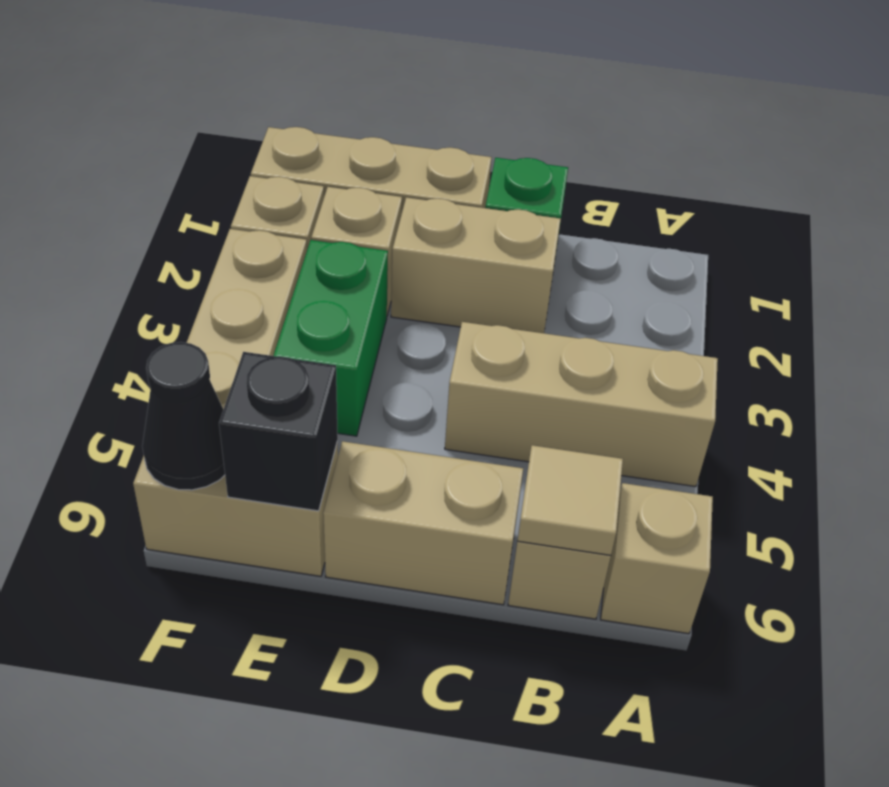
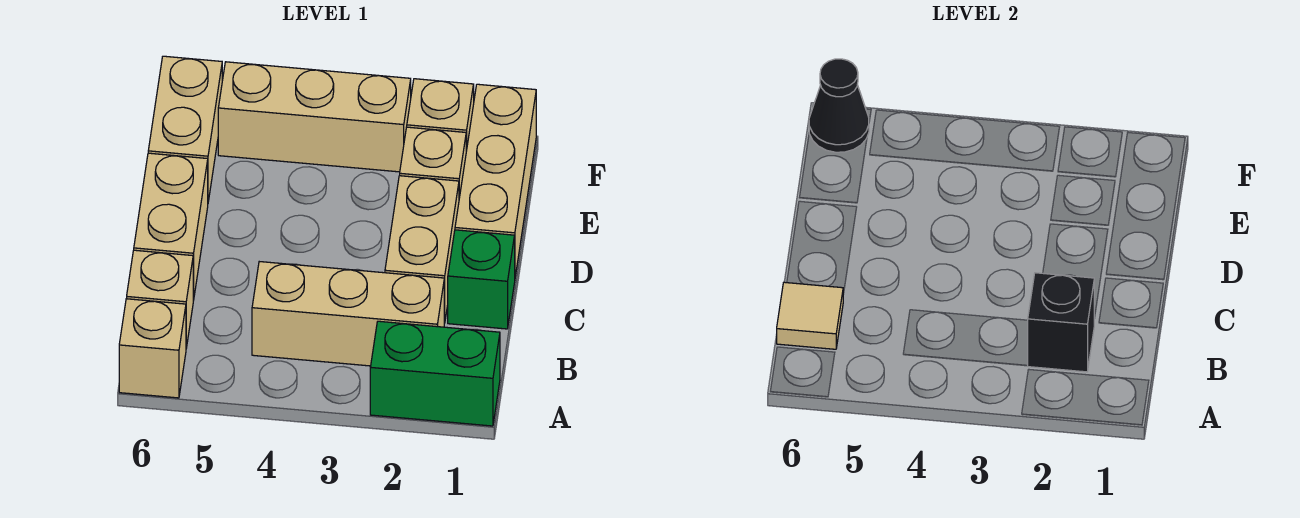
tan 1x3 brick [445,322,718,487] -> tan 1x3 brick turned to [252,262,444,366]
green 1x2 brick [273,240,388,436] -> green 1x2 brick moved to [370,321,500,426]
black 1x1 brick [219,352,338,511] -> black 1x1 brick moved to [1027,273,1094,372]

